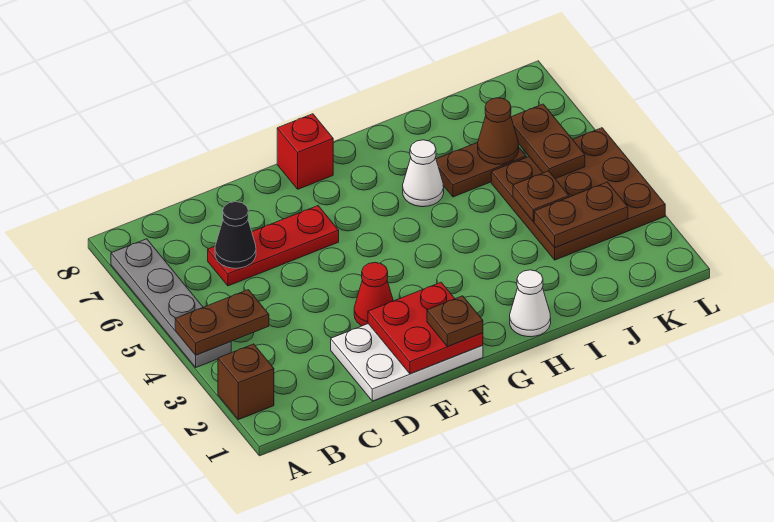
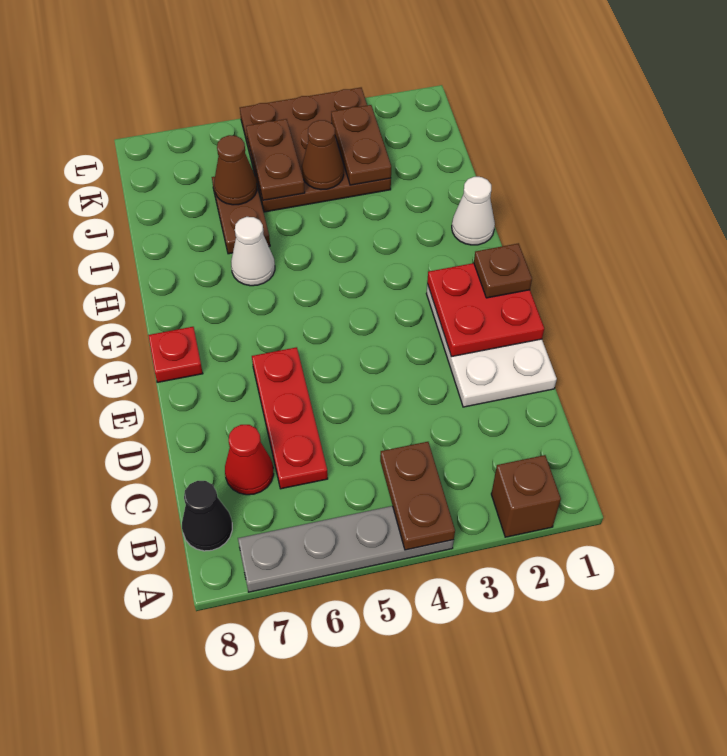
black 1x1 cone [215,202,256,268] -> black 1x1 cone moved to [182,481,232,551]
red 1x1 cone [354,262,393,326] -> red 1x1 cone moved to [225,425,274,495]
red 1x1 brick [277,114,333,189] -> red 1x1 plate [148,327,203,382]
brown 1x1 plate [513,171,569,222] -> brown 1x1 cone [302,120,344,189]
brown 1x2 plate [511,104,585,179] -> brown 1x2 plate turned to [246,119,305,200]

